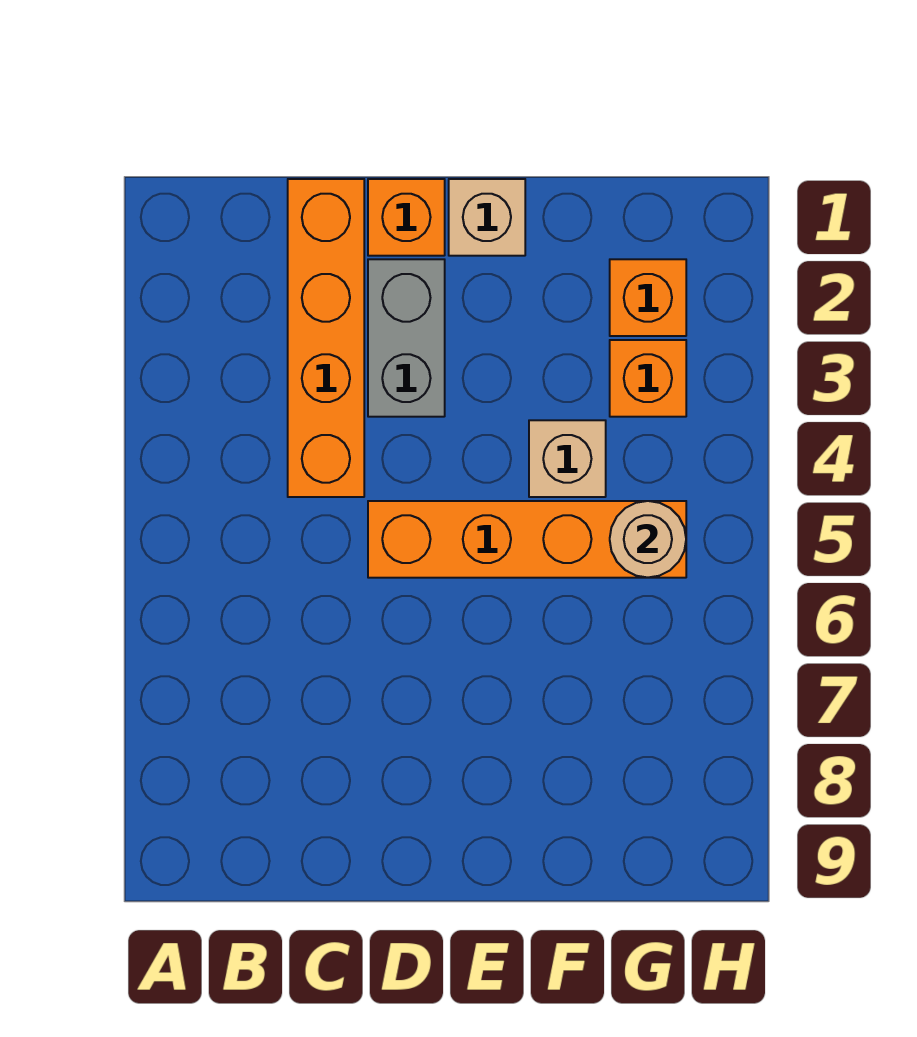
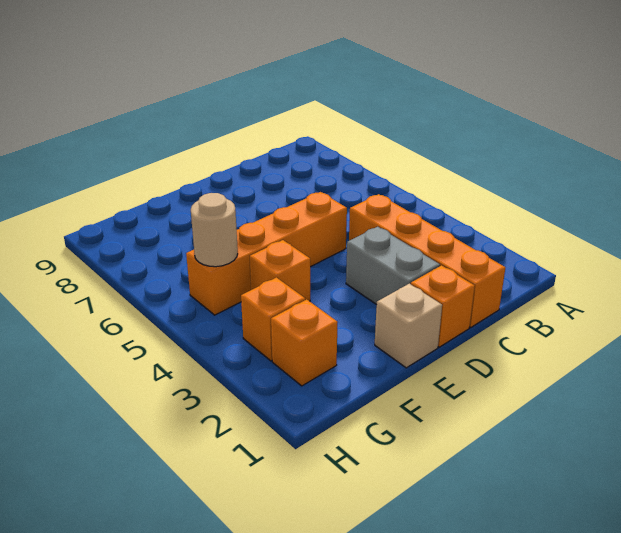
tan 1x1 brick [529,420,606,497] -> orange 1x1 brick [250,240,310,301]

